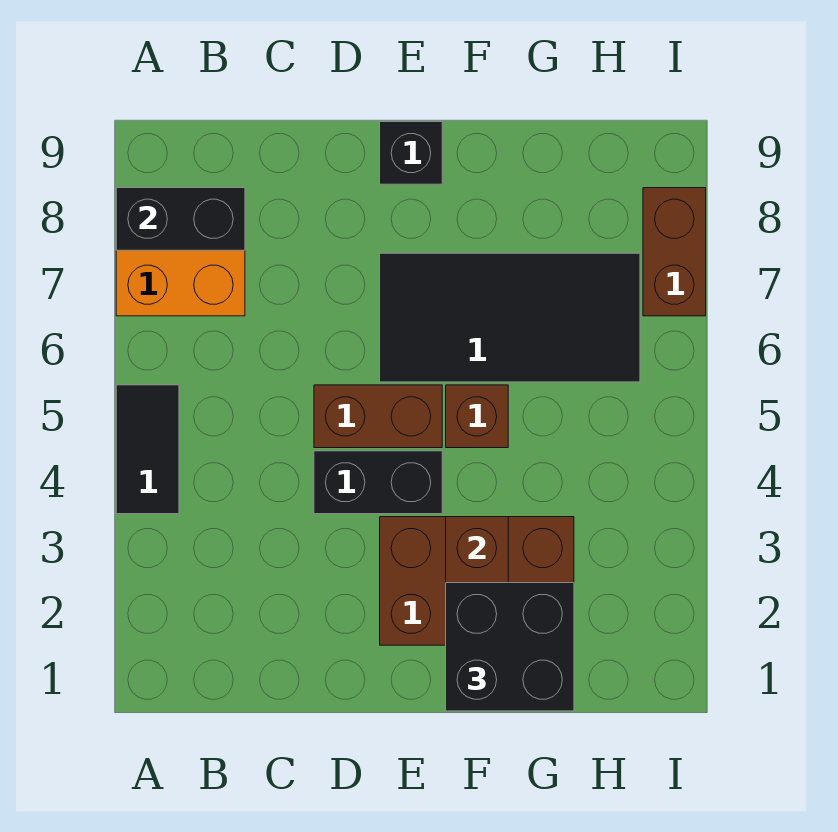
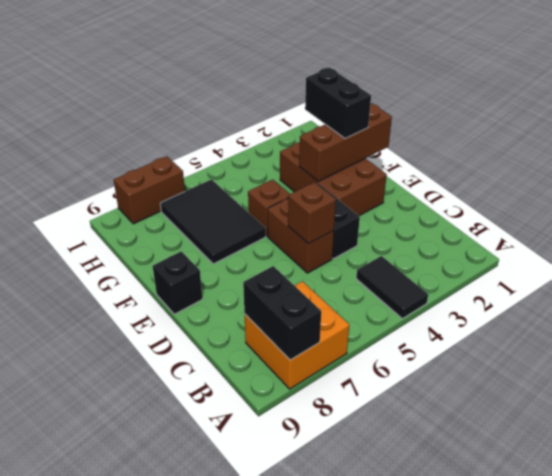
black 1x2 tile [116,385,179,514] -> black 1x2 tile turned to [356,256,428,319]
none -> brown 1x1 brick [288,182,336,244]
black 2x4 tile [380,253,640,382] -> black 2x3 tile [160,179,266,264]
black 2x2 brick [446,583,574,711] -> black 1x2 brick [305,68,371,139]

